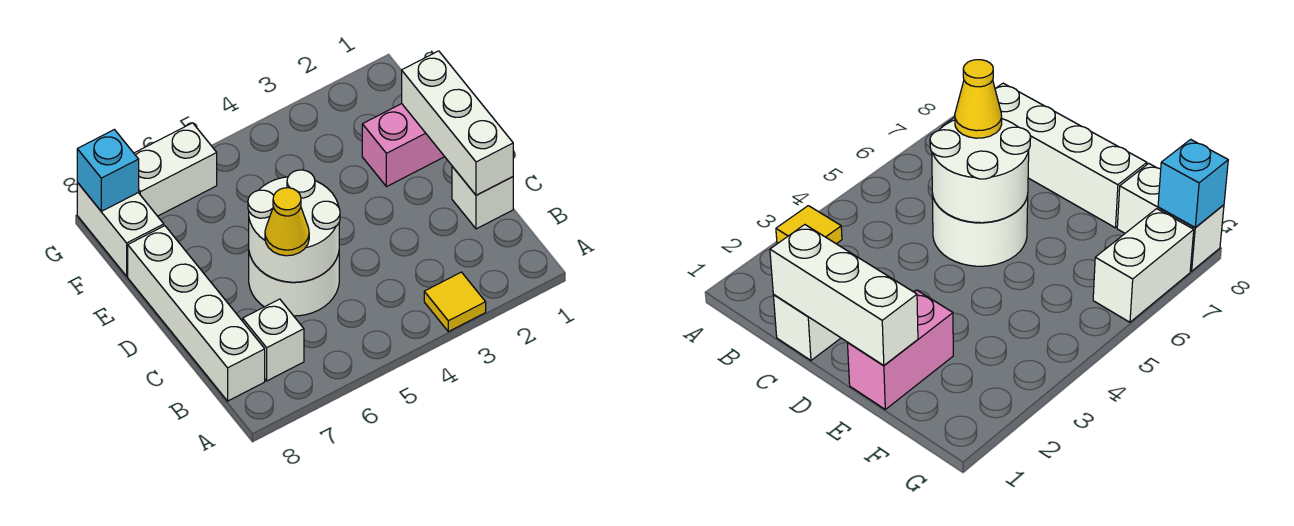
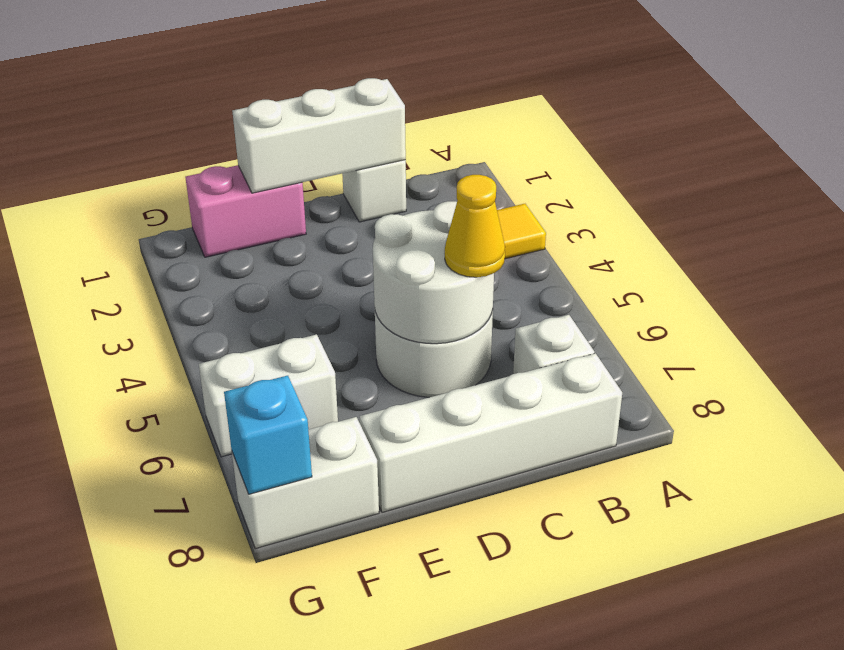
pink 1x2 brick [362,104,445,187] -> pink 1x2 brick turned to [185,165,306,257]
white 1x2 brick [134,123,217,216] -> white 1x2 brick turned to [199,334,338,457]

